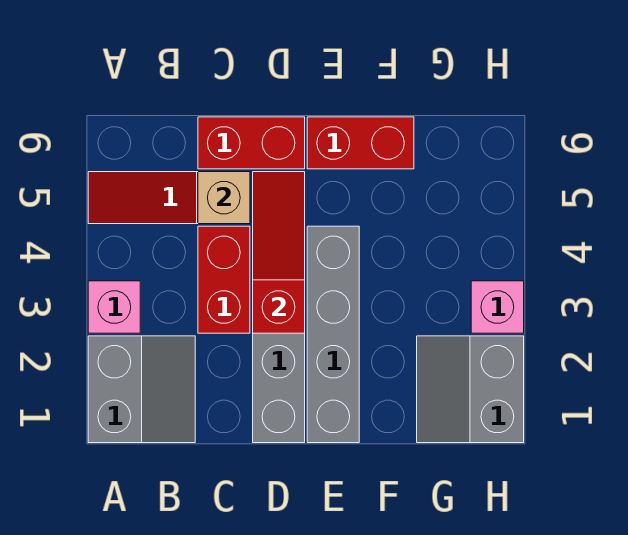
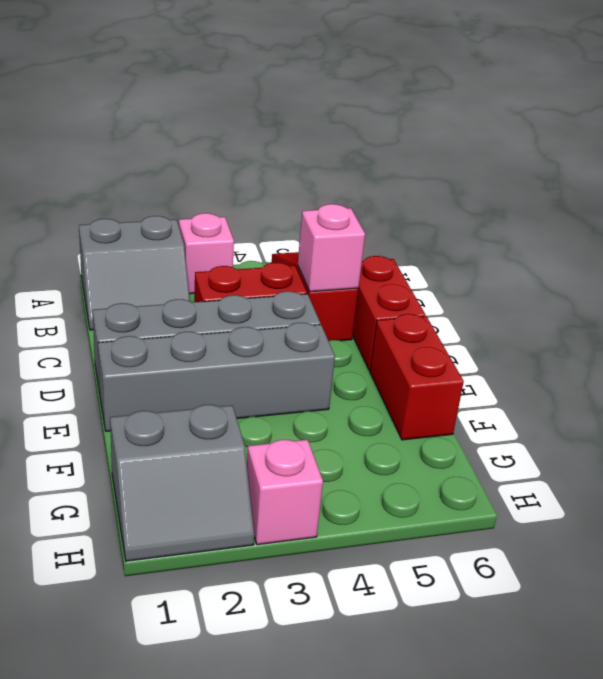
tan 1x1 brick [198,172,250,224] -> pink 1x1 brick [298,204,365,292]
red 1x3 slope [253,172,305,333] -> none
grey 2x2 slope [417,336,524,443] -> grey 2x2 slope turned to [110,405,254,561]

